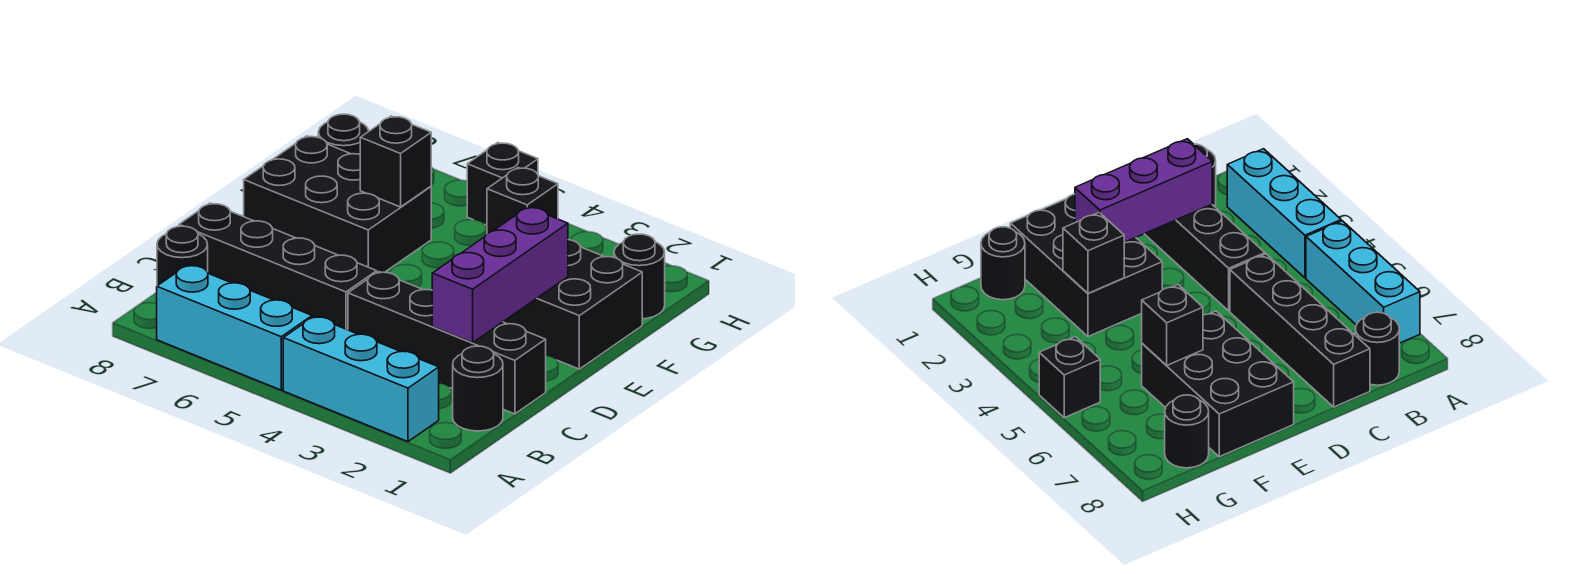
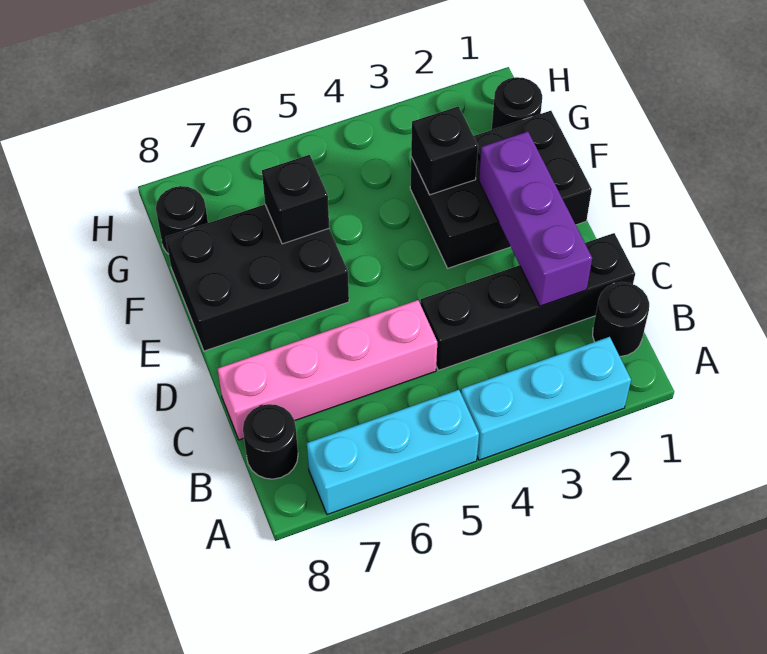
black 1x4 brick [179,203,377,330] -> pink 1x4 brick [218,300,437,440]
black 1x1 brick [467,143,538,225] -> none

